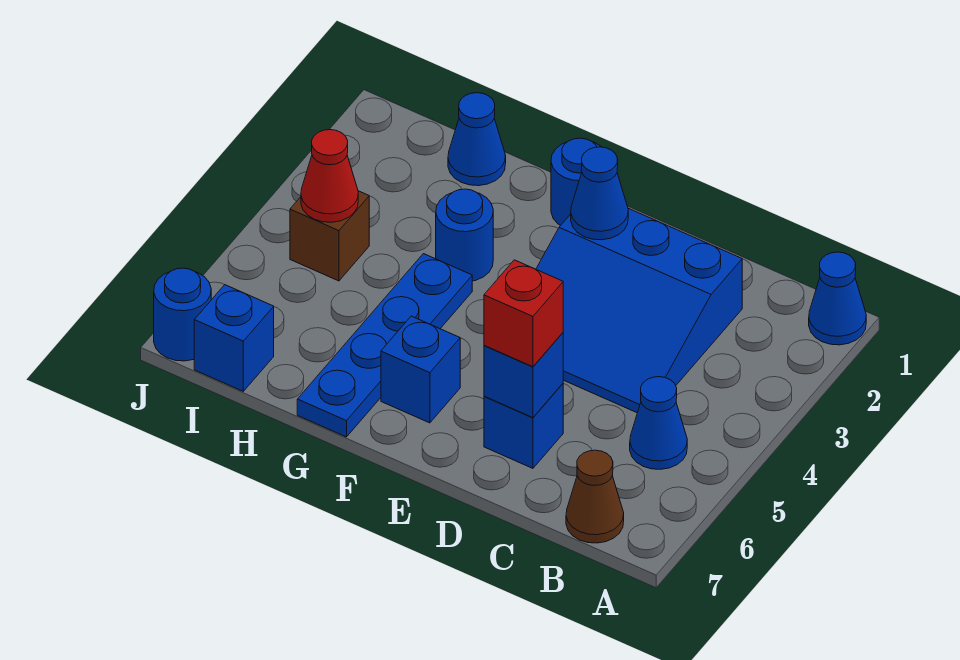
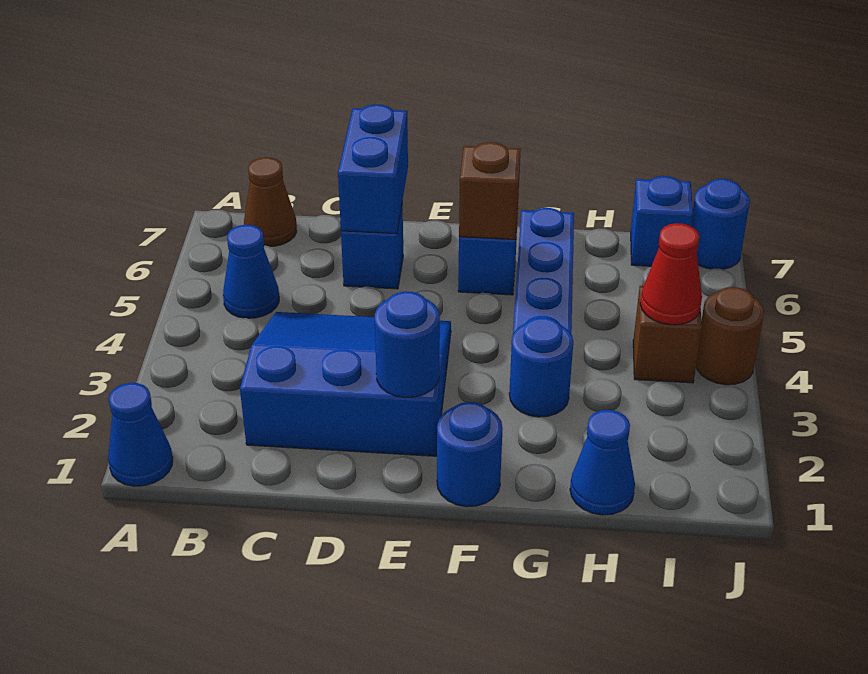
blue 1x1 brick [484,333,563,418] -> blue 1x2 brick [338,105,408,234]
red 1x1 brick [484,260,563,367] -> none
blue 1x1 cone [571,147,628,240] -> blue 1x1 round brick [374,291,440,398]
none -> brown 1x1 brick [459,142,521,240]
none -> brown 1x1 round brick [696,287,764,385]

